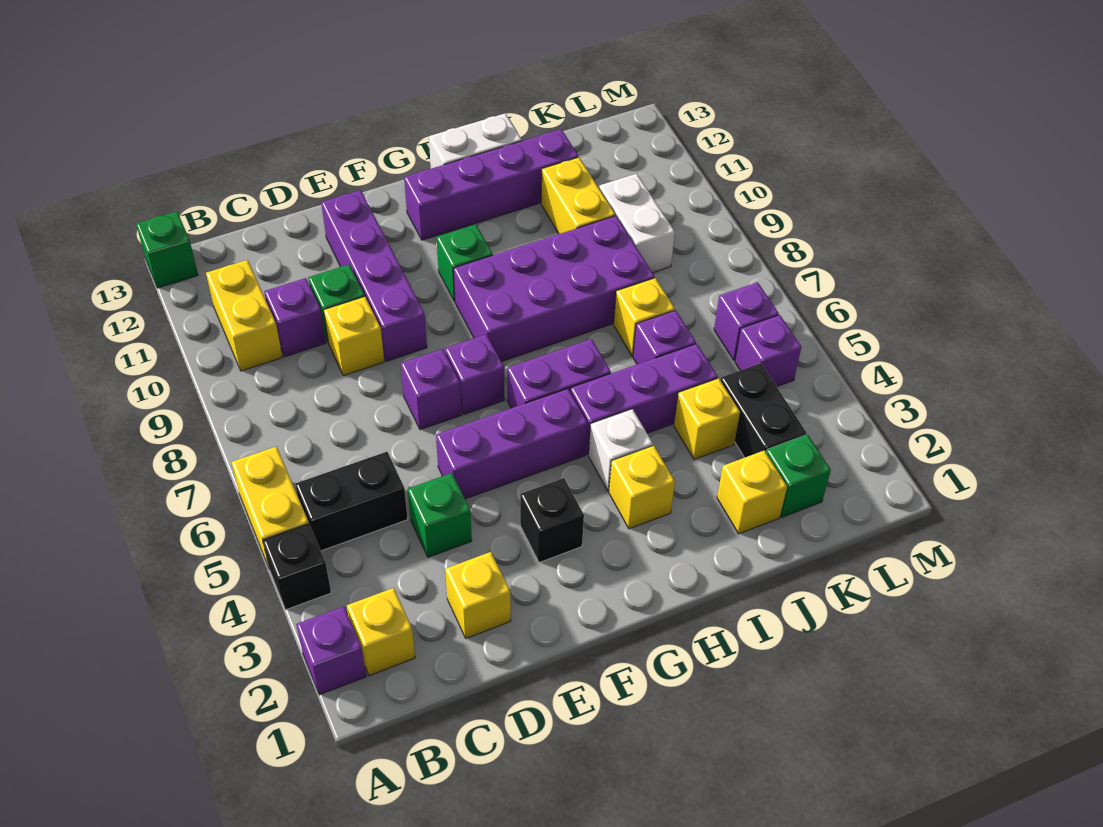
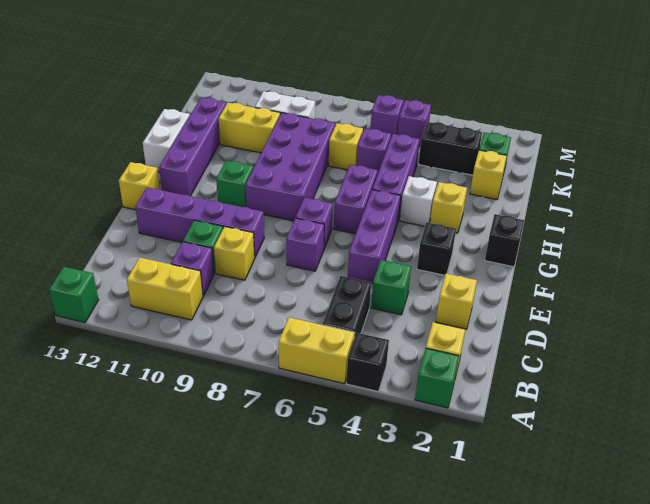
purple 1x1 brick [296,606,366,695] -> green 1x1 brick [415,348,459,408]
none -> black 1x1 brick [485,214,524,267]
yellow 1x1 brick [674,378,740,460] -> yellow 1x1 brick moved to [119,162,160,210]

